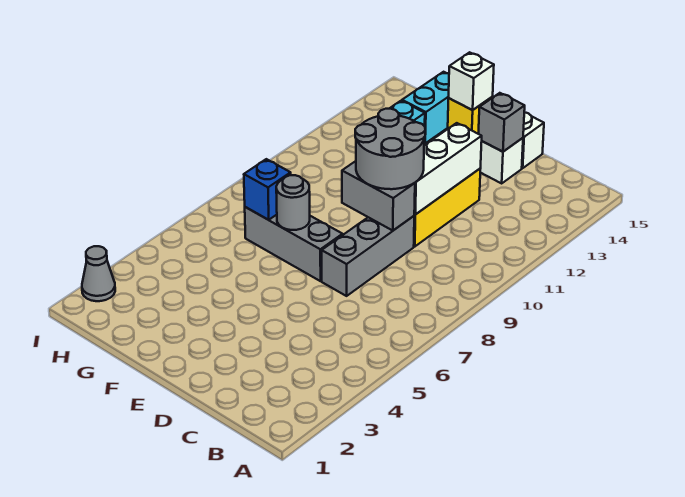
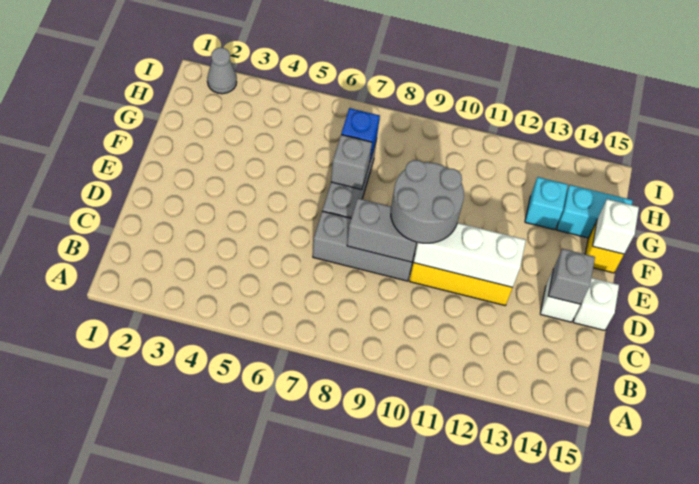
grey 1x2 brick [342,161,415,231] -> grey 1x2 brick turned to [347,198,417,262]
grey 1x1 round brick [276,175,310,230] -> grey 1x1 brick [331,135,372,190]

